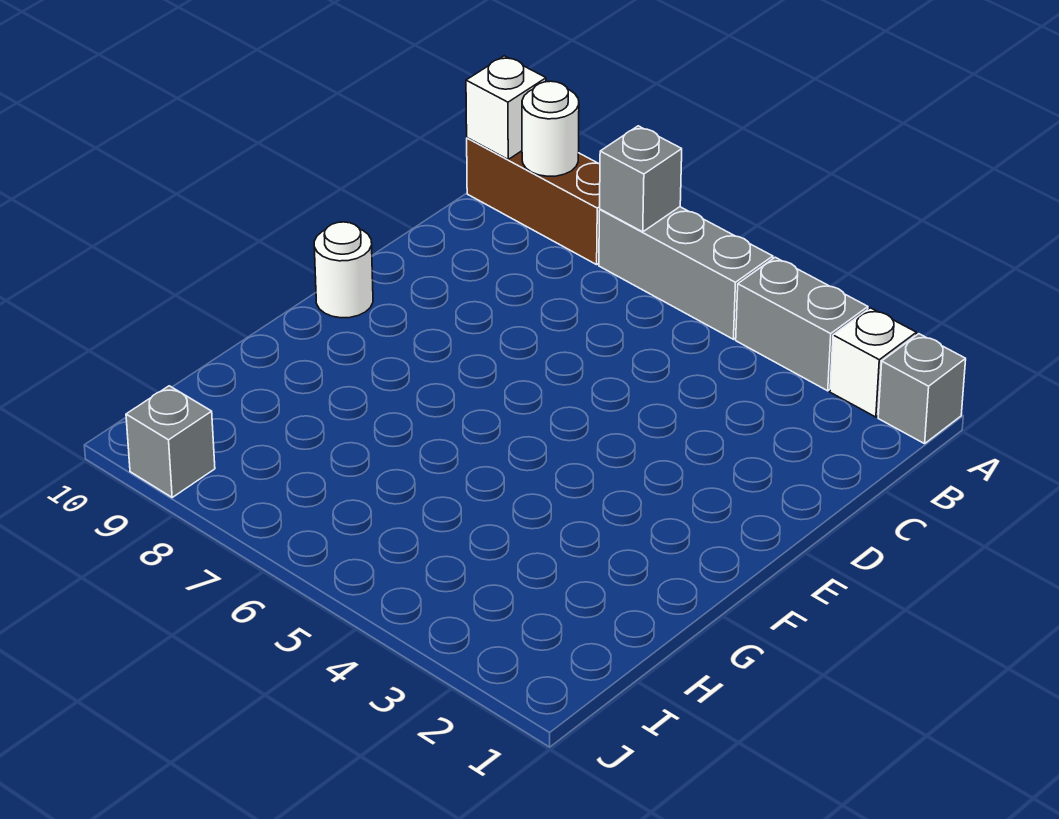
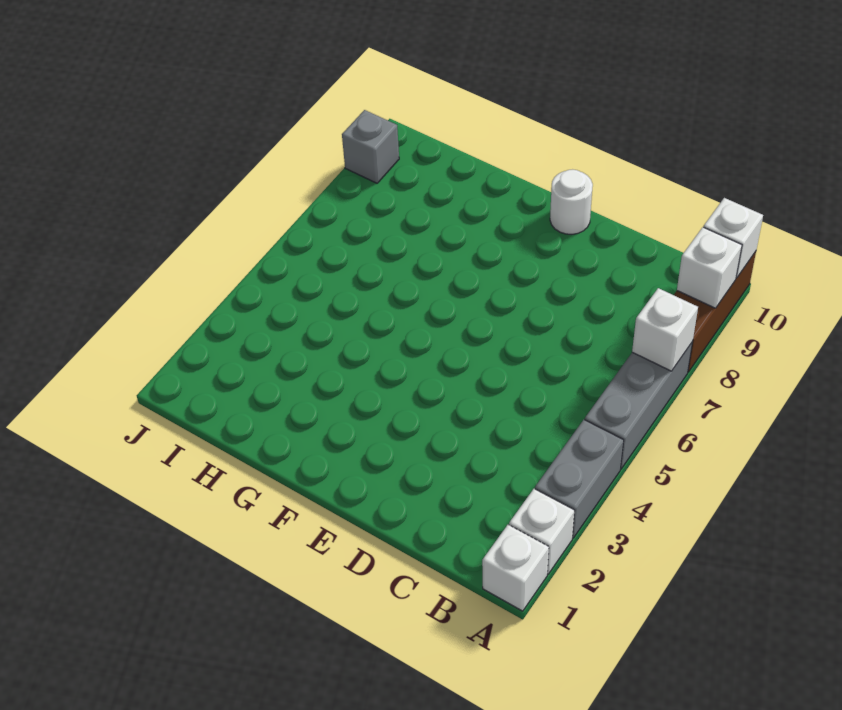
grey 1x1 brick [878,334,966,444] -> white 1x1 brick [482,525,549,611]
grey 1x1 brick [600,126,682,232] -> white 1x1 brick [632,288,698,371]
white 1x1 round brick [522,81,579,176] -> white 1x1 brick [677,227,742,308]

